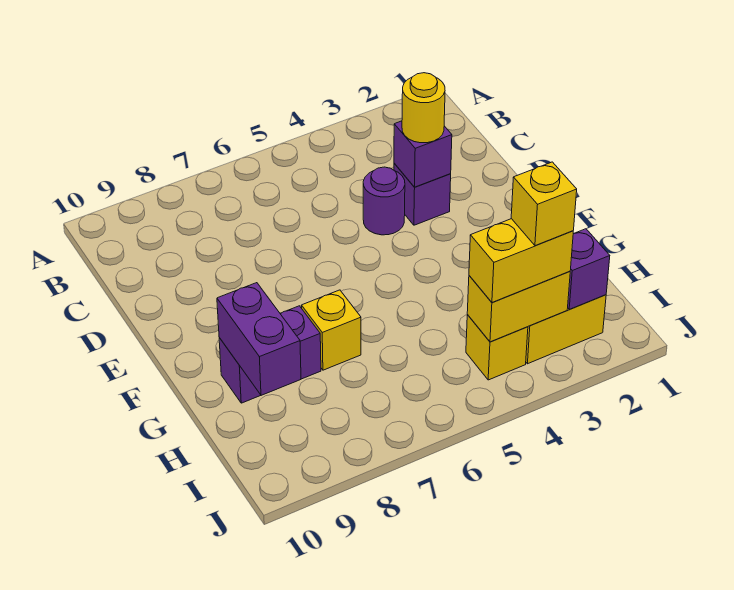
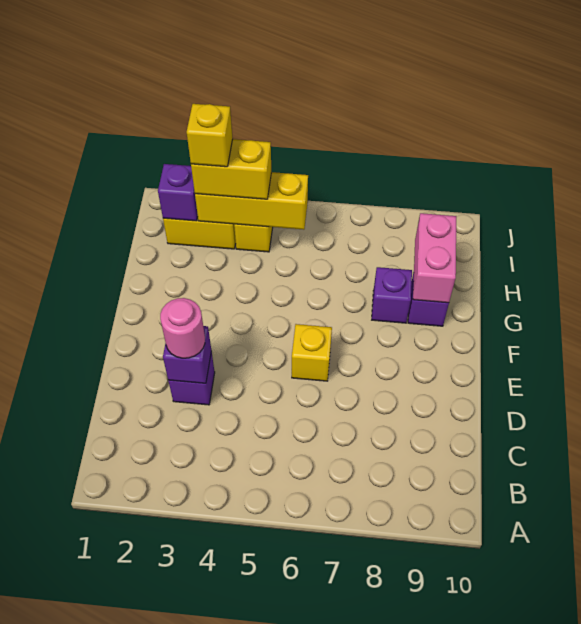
yellow 1x1 round brick [402,73,445,143] -> pink 1x1 round brick [160,298,205,358]
purple 1x1 round brick [363,167,405,235] -> none
yellow 1x1 brick [301,290,361,370] -> yellow 1x1 brick moved to [292,324,332,381]
purple 1x2 brick [217,283,301,395] -> pink 1x2 brick [413,213,456,303]
yellow 1x2 brick [467,272,570,342] -> yellow 1x3 brick [195,172,308,230]

